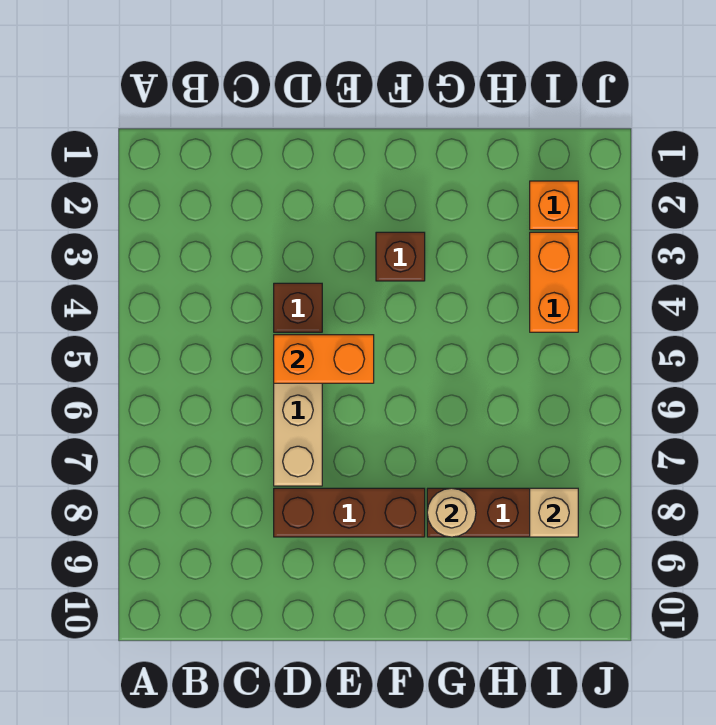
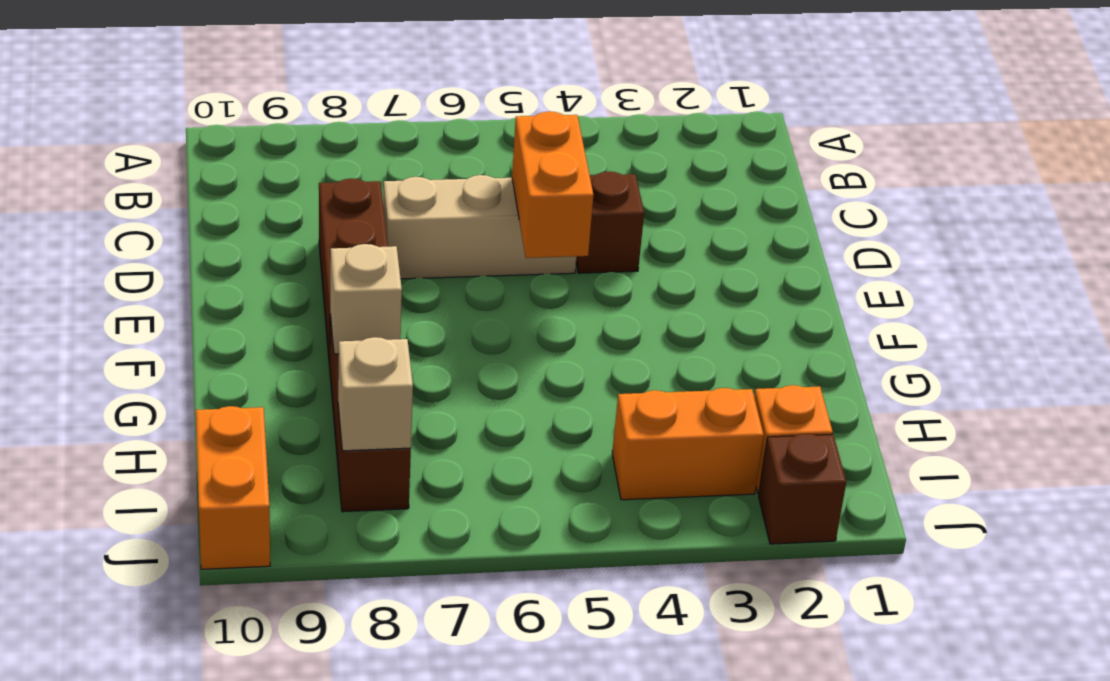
brown 1x1 brick [376,232,425,281] -> brown 1x1 brick moved to [759,434,846,544]
tan 1x1 round brick [427,488,476,537] -> tan 1x1 brick [330,244,402,354]
none -> orange 1x2 brick [196,406,270,569]

